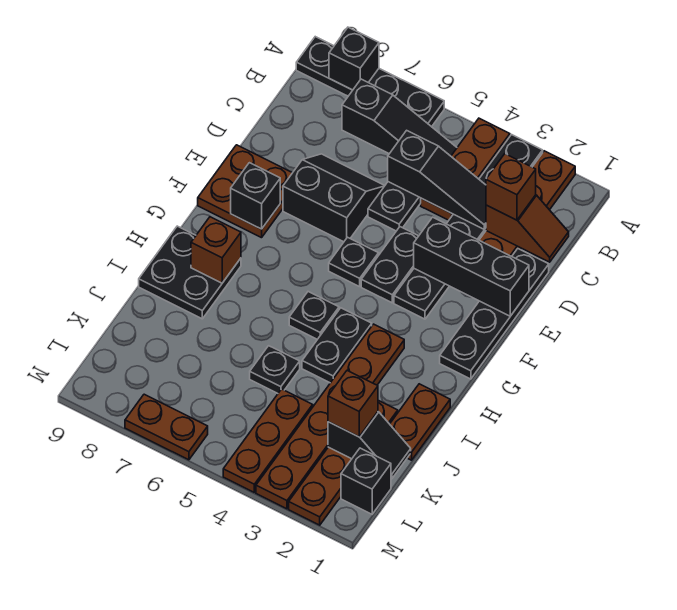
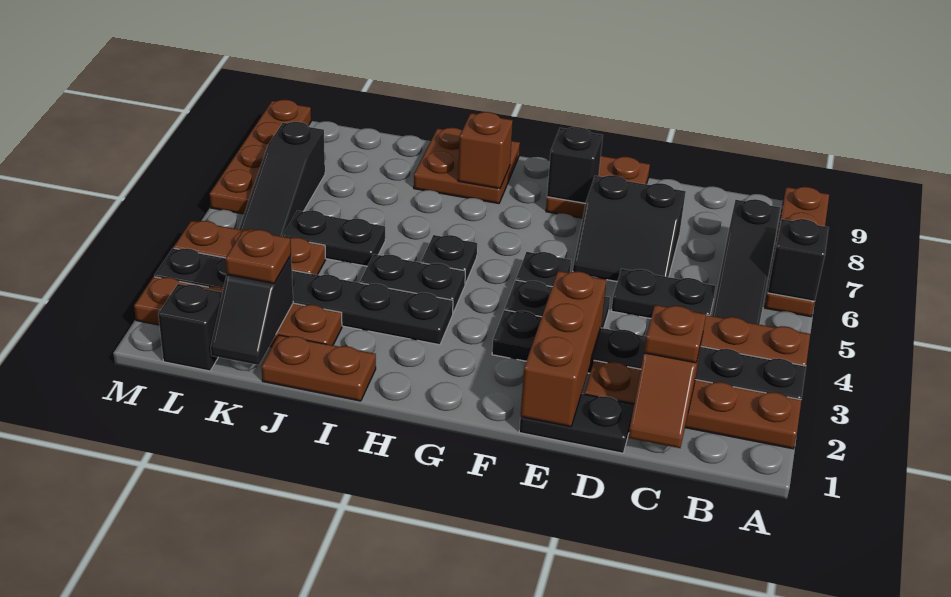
black 1x4 plate [296,37,444,127] -> brown 1x4 plate [765,187,829,317]
black 1x1 brick [329,27,379,90] -> black 1x1 brick moved to [768,219,829,301]
brown 1x1 brick [486,154,536,220] -> brown 1x1 plate [644,305,706,363]
black 1x3 slope [388,130,486,229] -> black 1x3 slope moved to [239,122,325,236]
black 1x4 plate [440,249,549,379] -> black 1x2 plate [519,394,634,453]
black 2x2 slope [283,154,385,242] -> black 2x2 slope turned to [573,175,686,281]
black 1x3 brick [414,217,529,316] -> brown 1x3 brick [520,271,606,427]
brown 1x6 plate [256,324,404,509] -> black 1x6 plate [154,248,453,345]
black 2x2 plate [139,226,241,319] -> brown 2x2 plate [414,128,520,204]
black 1x1 plate [250,346,300,393] -> black 1x2 plate [282,210,385,266]
brown 1x1 brick [328,371,378,437] -> brown 1x1 plate [225,230,291,283]
brown 1x2 plate [125,394,208,460] -> brown 1x4 plate [210,100,311,214]

